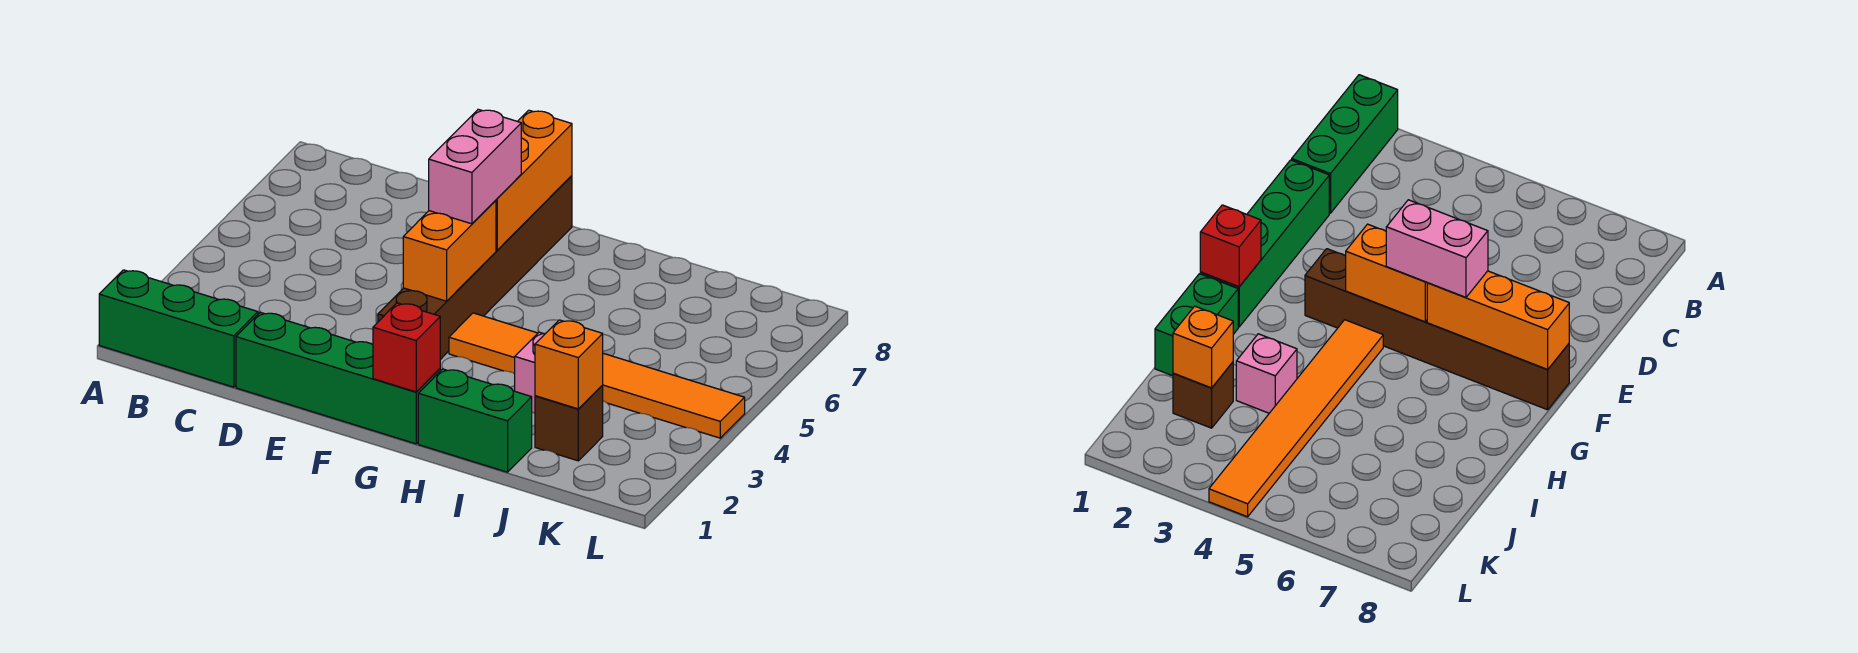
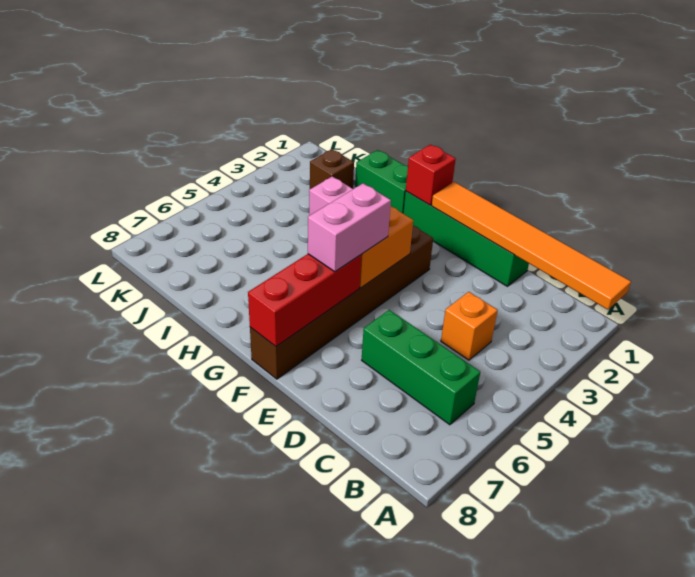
green 1x3 brick [99,270,258,387] -> green 1x3 brick moved to [362,310,480,425]
orange 1x3 brick [496,110,572,250] -> red 1x3 brick [248,254,361,347]
orange 1x6 tile [449,313,745,438] -> orange 1x6 tile moved to [432,182,631,310]
orange 1x1 brick [535,320,603,409] -> orange 1x1 brick moved to [441,292,498,360]

